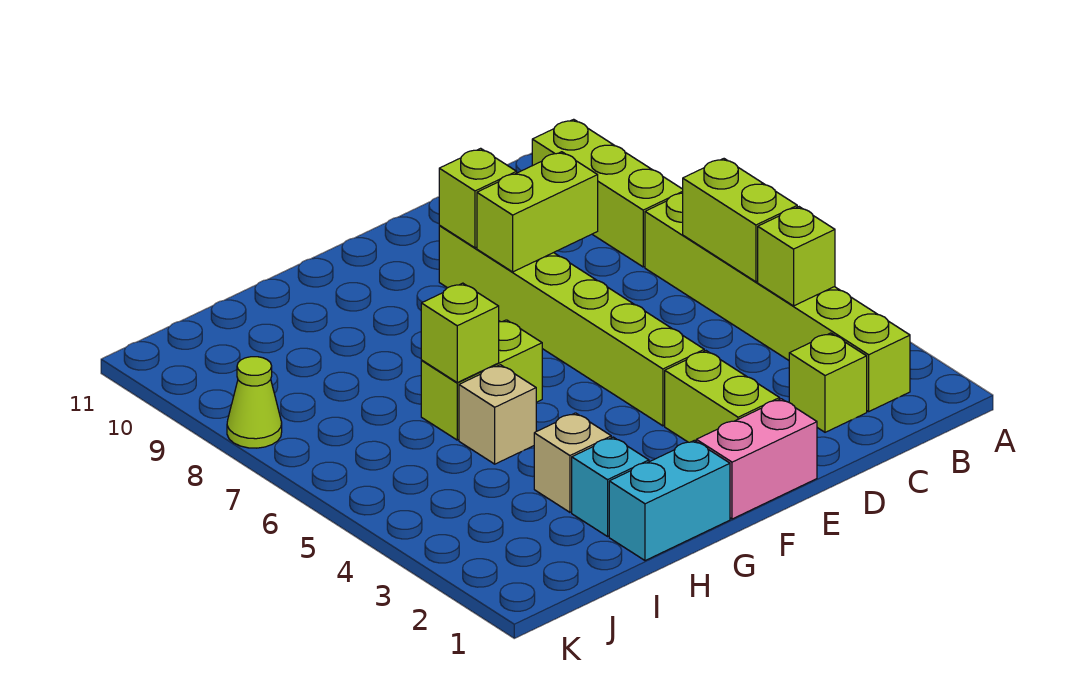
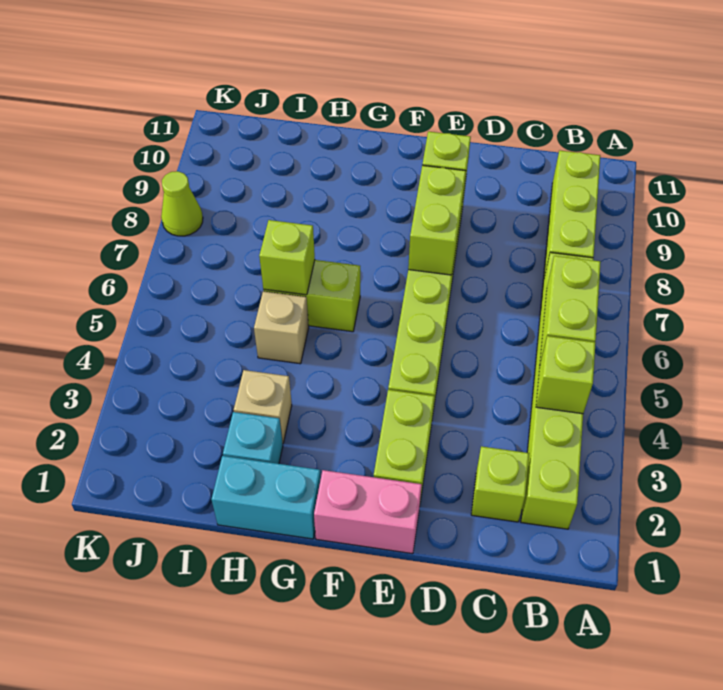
lime 1x2 brick [477,152,598,272] -> lime 1x2 brick turned to [408,165,466,275]

